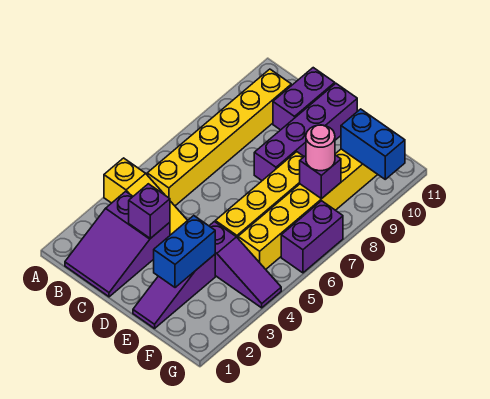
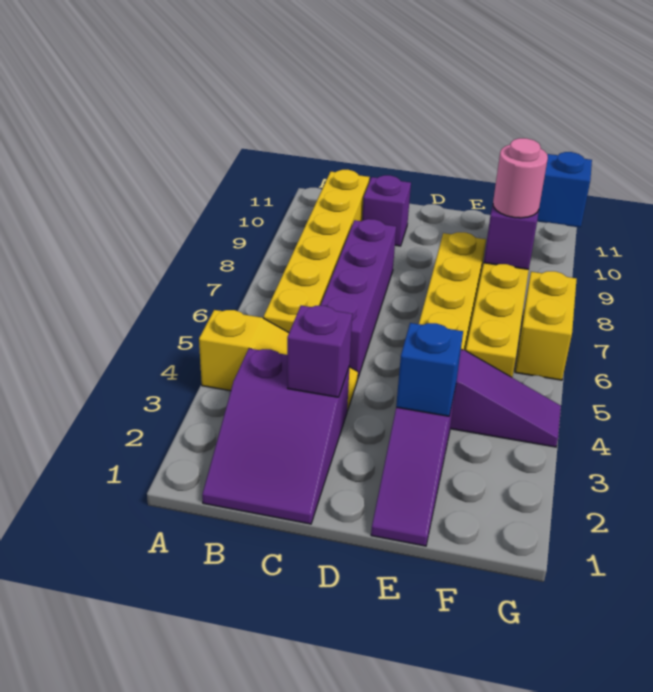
purple 1x2 brick [273,68,335,130] -> purple 1x1 brick [362,175,411,246]
purple 1x4 brick [254,83,357,181] -> purple 1x4 brick moved to [320,219,396,377]
blue 1x2 brick [154,216,215,288] -> blue 1x1 brick [396,323,463,416]
purple 1x2 brick [281,201,343,273] -> yellow 1x2 brick [515,271,577,380]

